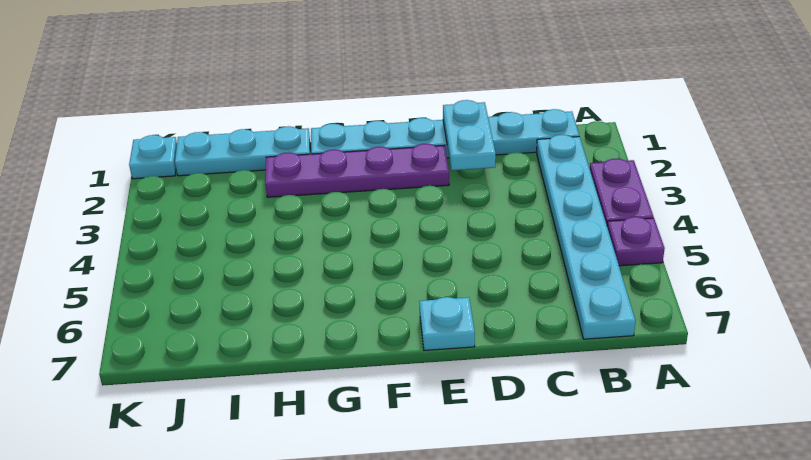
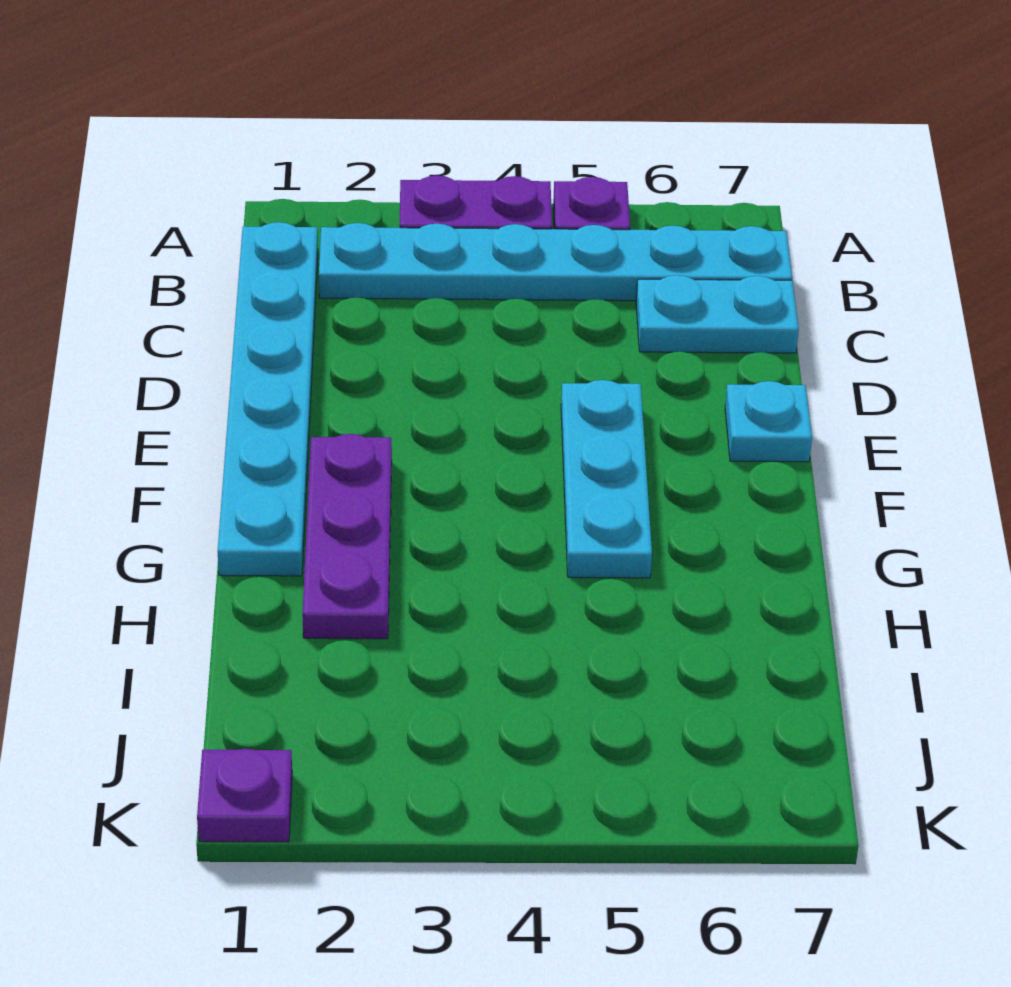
cyan 1x2 plate [443,100,496,170] -> cyan 1x2 plate moved to [636,275,799,353]
purple 1x4 plate [265,144,449,197] -> purple 1x3 plate [302,434,392,639]
cyan 1x3 plate [175,126,310,176] -> cyan 1x3 plate moved to [561,380,652,578]
cyan 1x1 plate [129,135,177,179] -> purple 1x1 plate [197,749,292,842]

